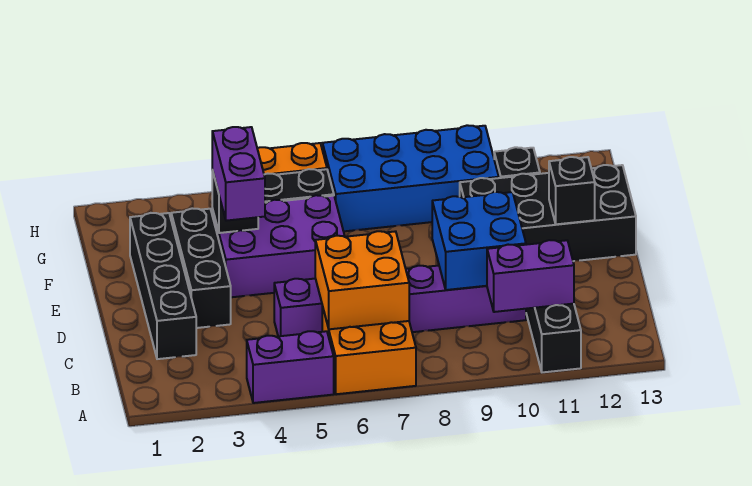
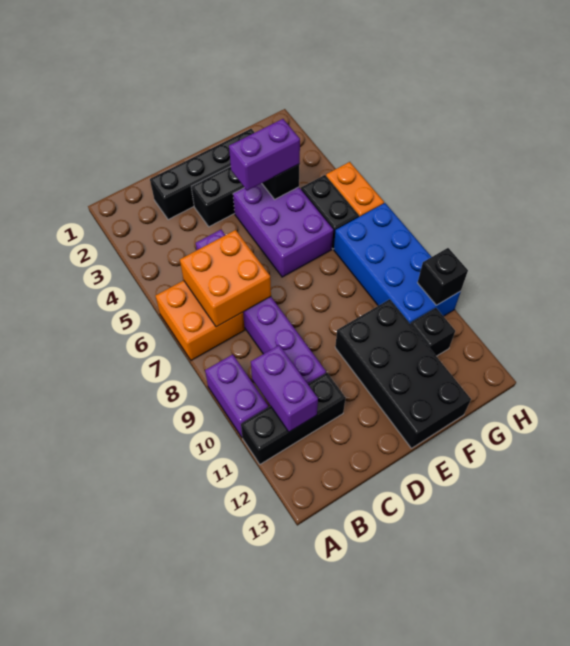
purple 1x2 brick [247,331,334,403] -> purple 1x2 brick moved to [205,354,268,437]
blue 2x2 brick [432,192,526,290] -> none
black 1x1 brick [549,157,595,224] -> black 1x1 brick moved to [418,248,468,305]

